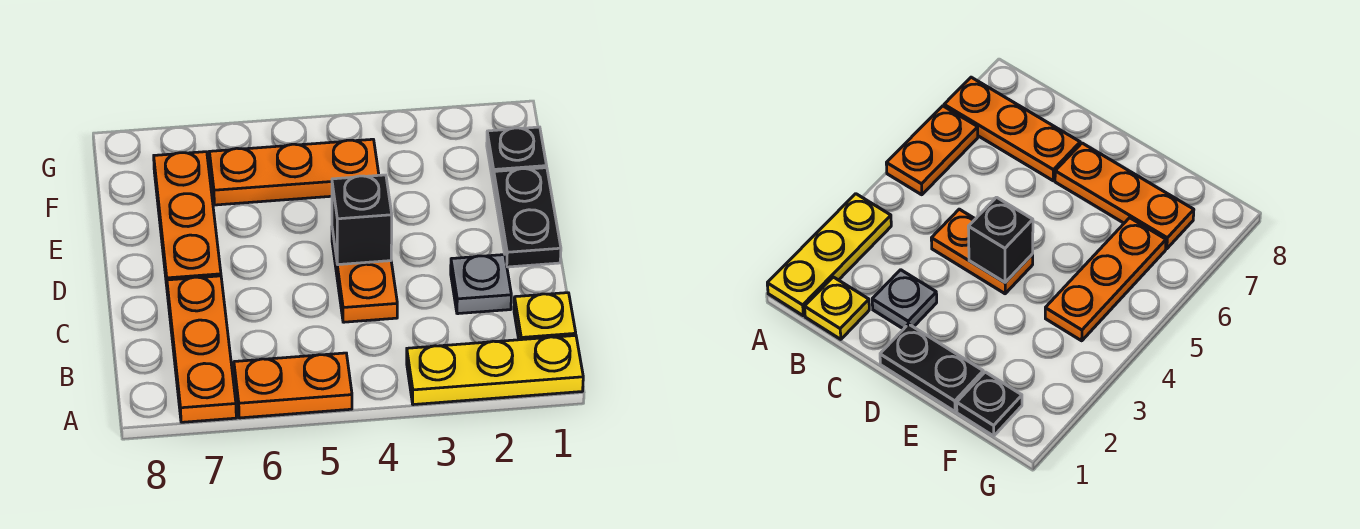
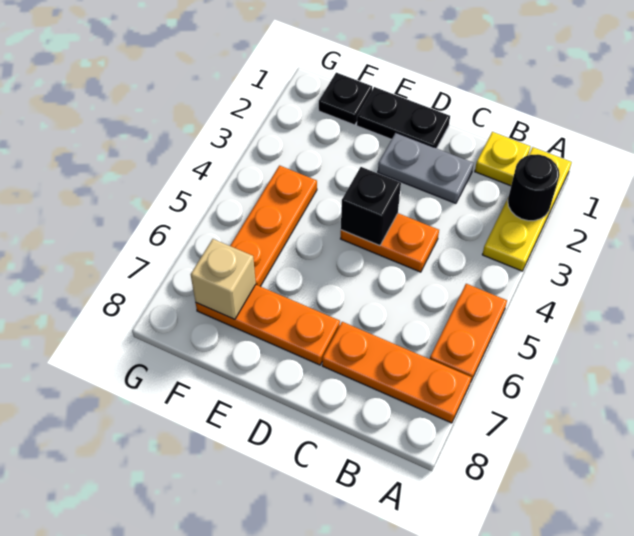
none -> black 1x1 round brick [508,154,560,221]
grey 1x1 plate [451,255,511,314] -> grey 1x2 plate [378,133,474,203]
none -> tan 1x1 brick [191,239,256,319]

